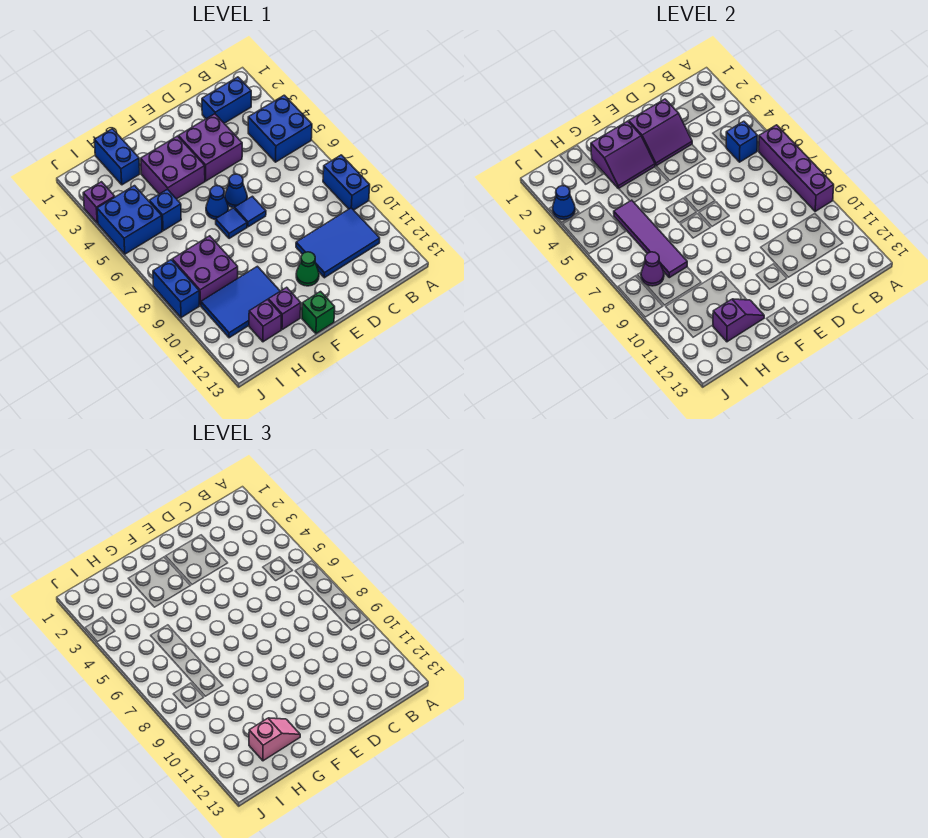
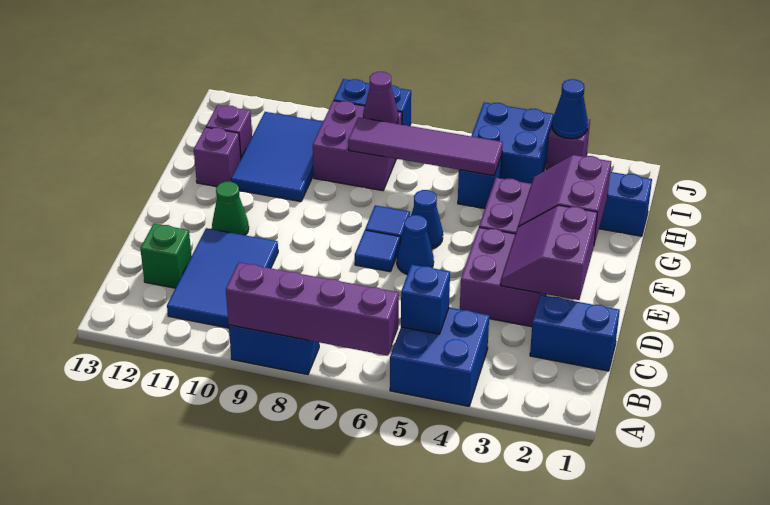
blue 1x2 brick [202,77,251,123] -> blue 1x2 brick turned to [530,295,620,371]
green 1x1 brick [302,292,335,334] -> green 1x1 brick moved to [140,224,192,288]
purple 1x2 slope [713,299,764,342] -> none
pink 1x2 slope [249,718,300,761] -> none

